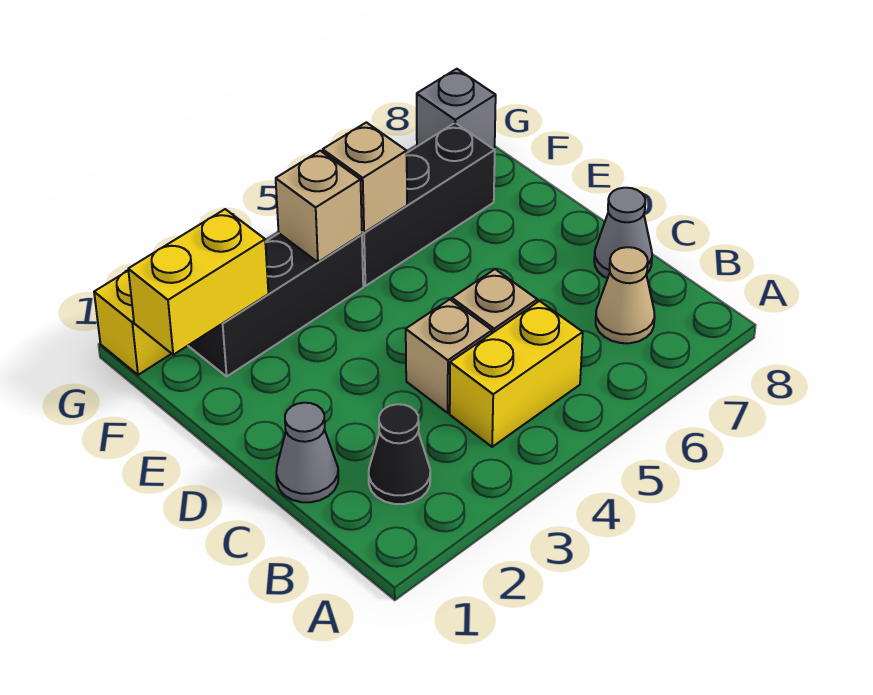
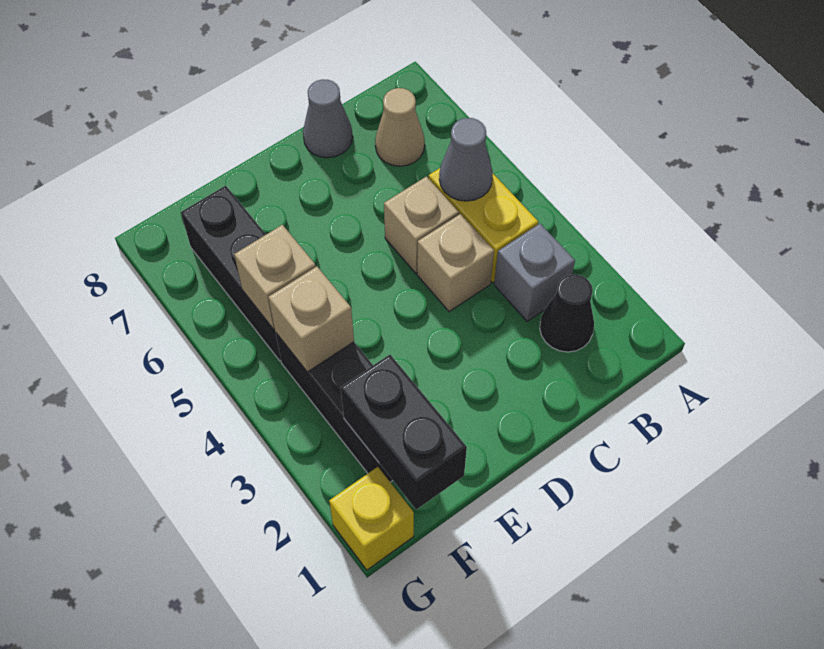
grey 1x1 cone [276,403,338,502] -> grey 1x1 cone moved to [439,118,493,201]
yellow 1x2 brick [128,209,268,355] -> black 1x2 brick [341,355,467,510]
grey 1x1 brick [417,69,496,148] -> grey 1x1 brick moved to [494,224,575,321]

